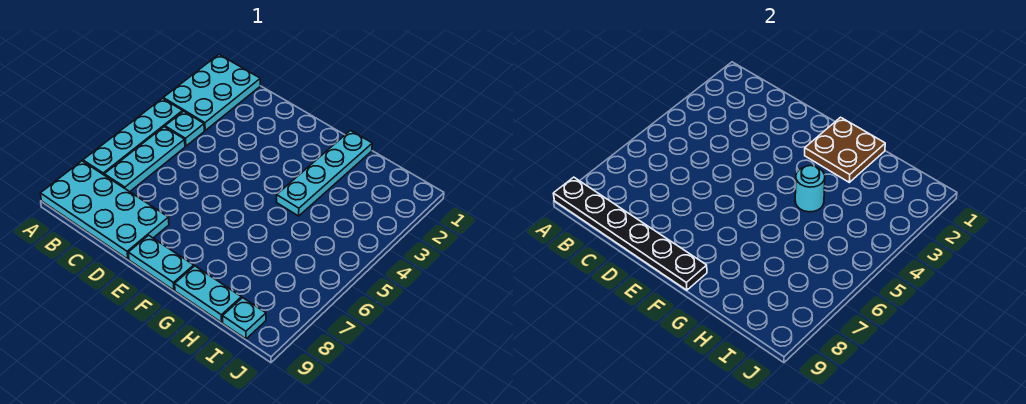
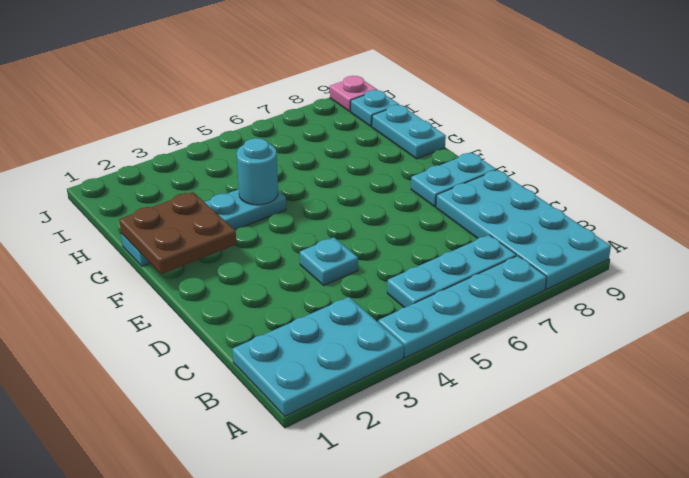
black 1x6 plate [553,177,707,290] -> none
cyan 1x1 plate [165,111,204,146] -> cyan 1x1 plate moved to [300,237,358,285]
cyan 1x2 plate [128,235,194,290] -> cyan 1x2 plate turned to [411,153,496,207]
none -> pink 1x1 plate [330,76,377,111]

